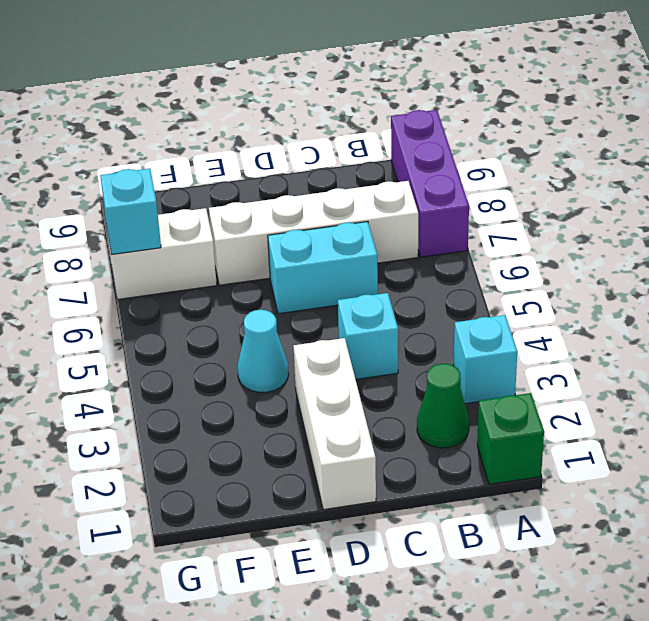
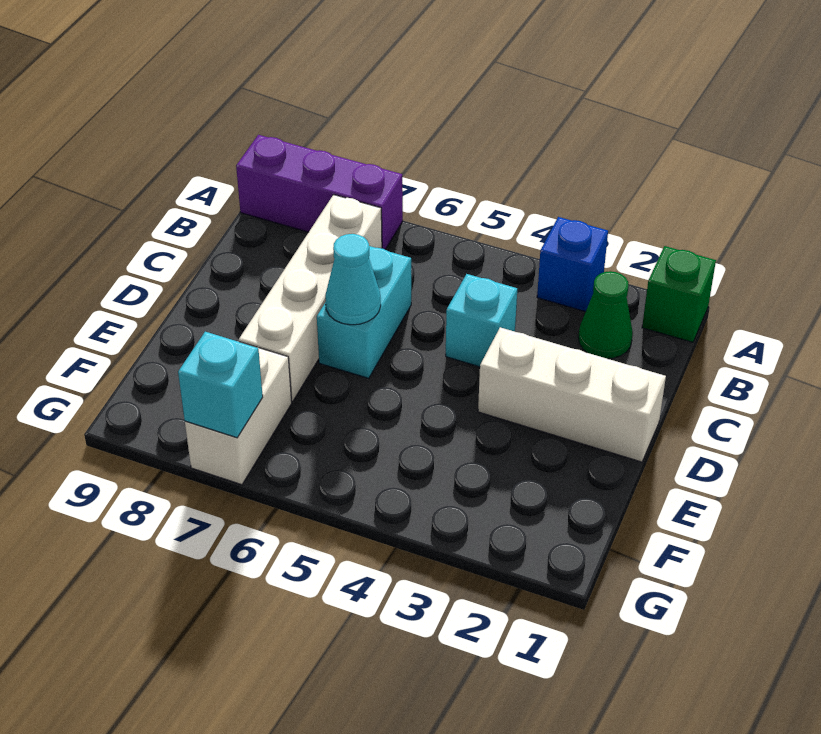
cyan 1x1 brick [454,315,517,404] -> blue 1x1 brick [537,217,608,312]
cyan 1x1 cone [238,310,289,392] -> cyan 1x1 cone moved to [325,234,381,325]

